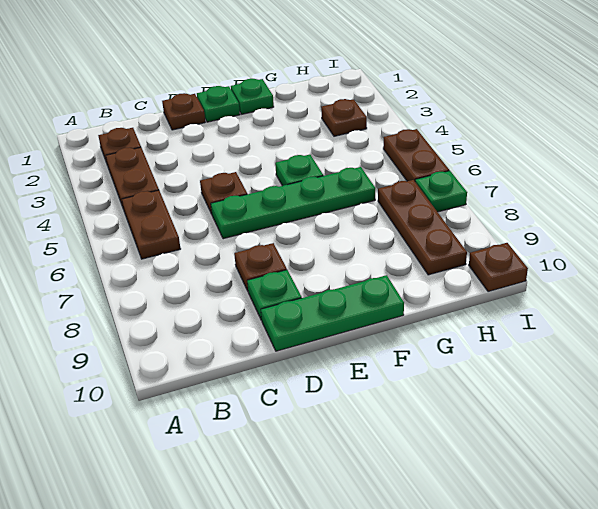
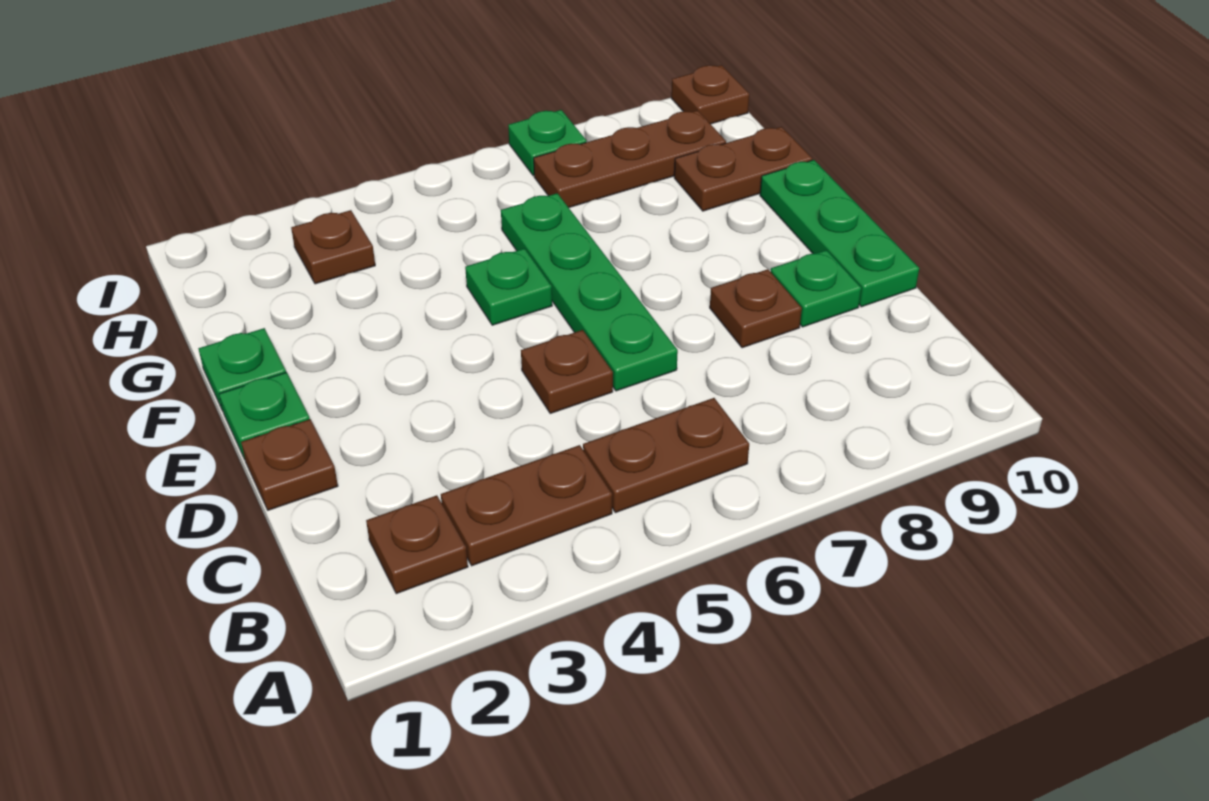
brown 1x2 plate [383,129,449,181] -> brown 1x2 plate moved to [674,127,812,211]

